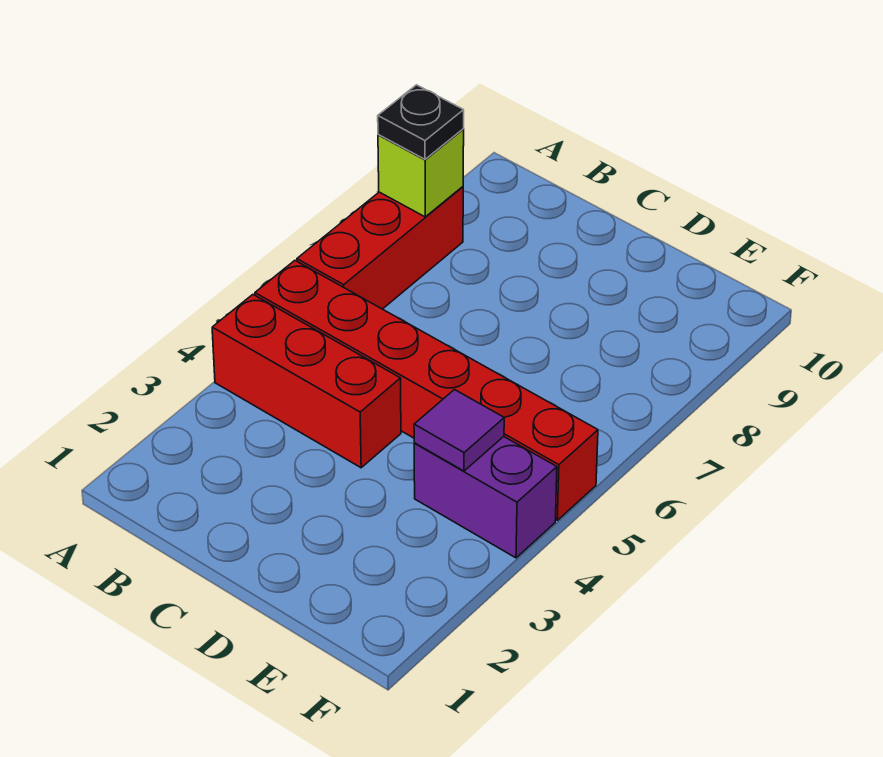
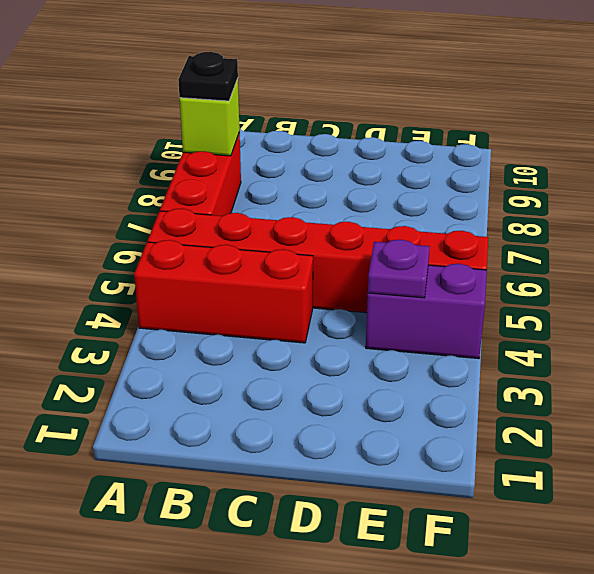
purple 1x1 tile [414,390,504,471] -> purple 1x1 plate [368,240,430,298]

